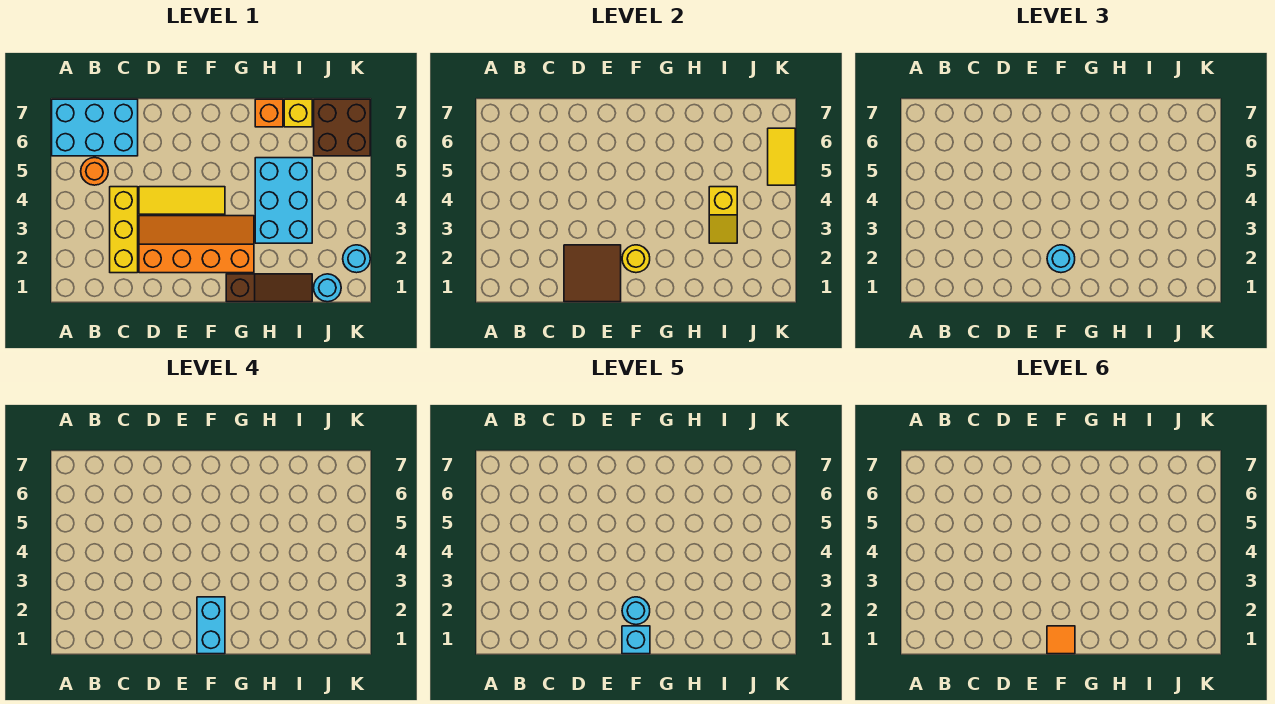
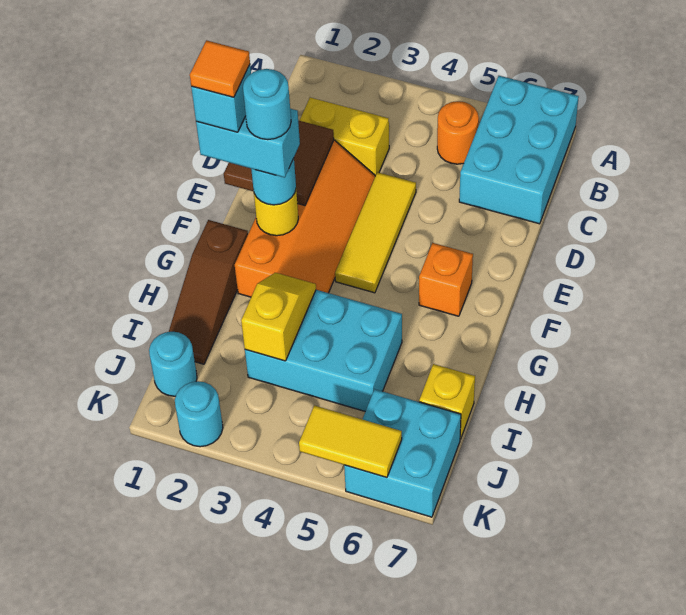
yellow 1x3 brick [110,187,138,273] -> yellow 1x2 brick [299,98,389,176]
orange 1x1 brick [255,99,283,127] -> orange 1x1 brick moved to [419,243,473,316]
yellow 1x2 slope [709,187,737,243] -> yellow 1x2 slope turned to [241,273,316,361]
brown 2x2 brick [314,99,370,156] -> cyan 2x2 brick [344,389,461,517]

